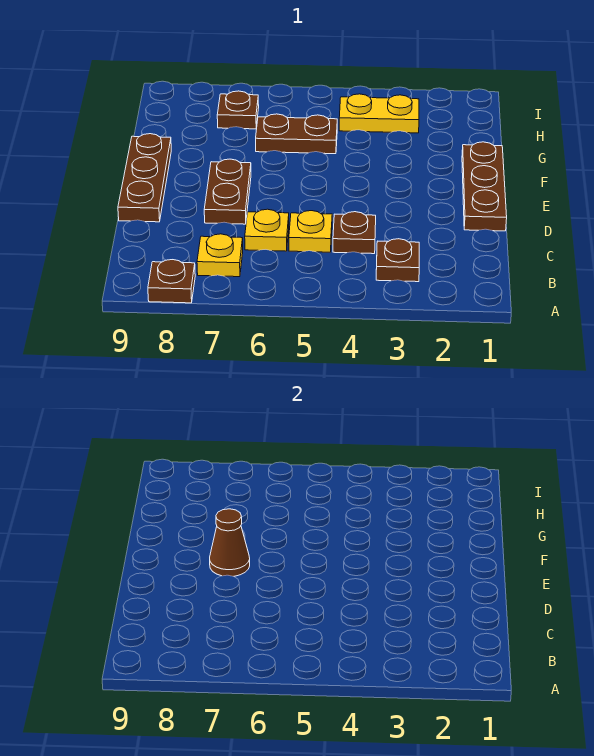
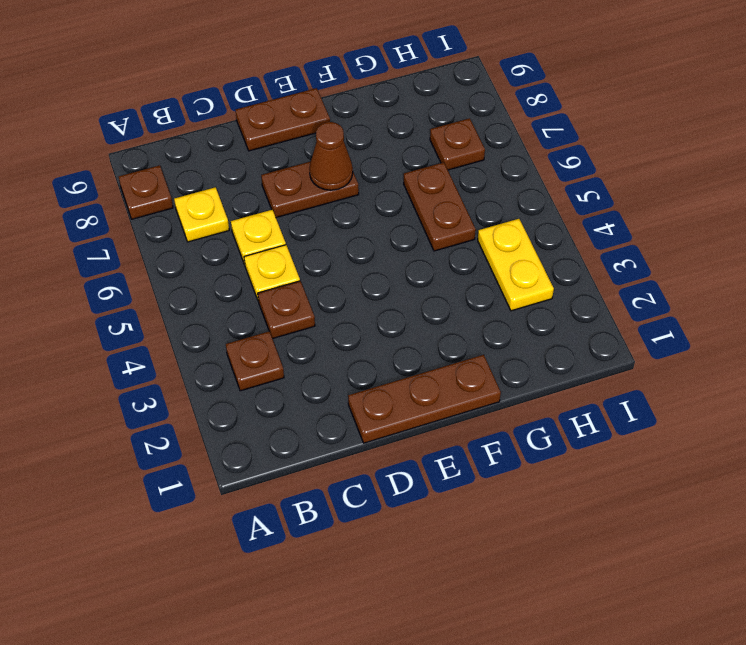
brown 1x3 plate [118,134,171,222] -> brown 1x2 plate [236,88,330,151]

